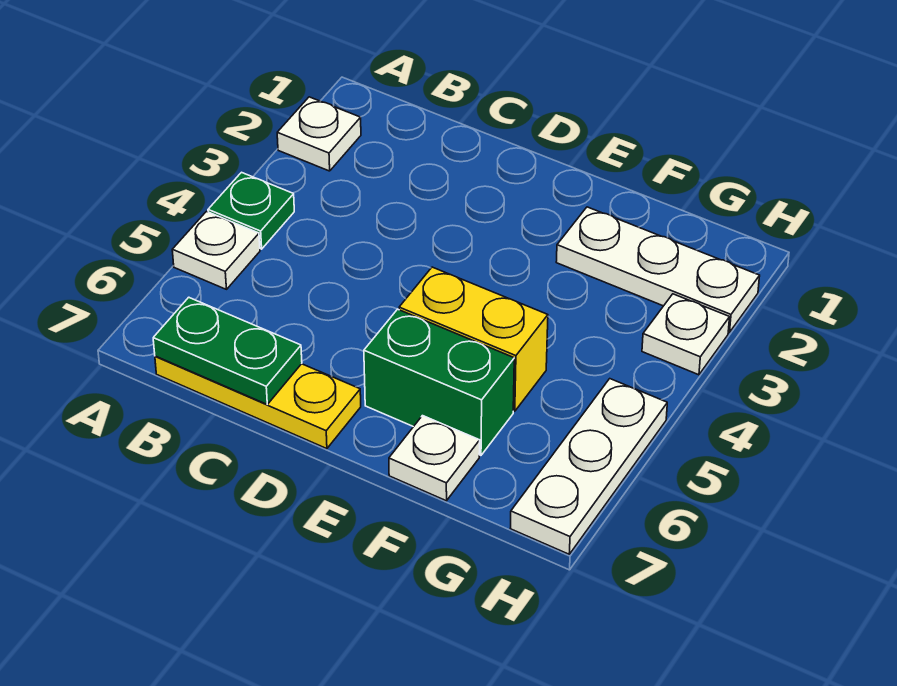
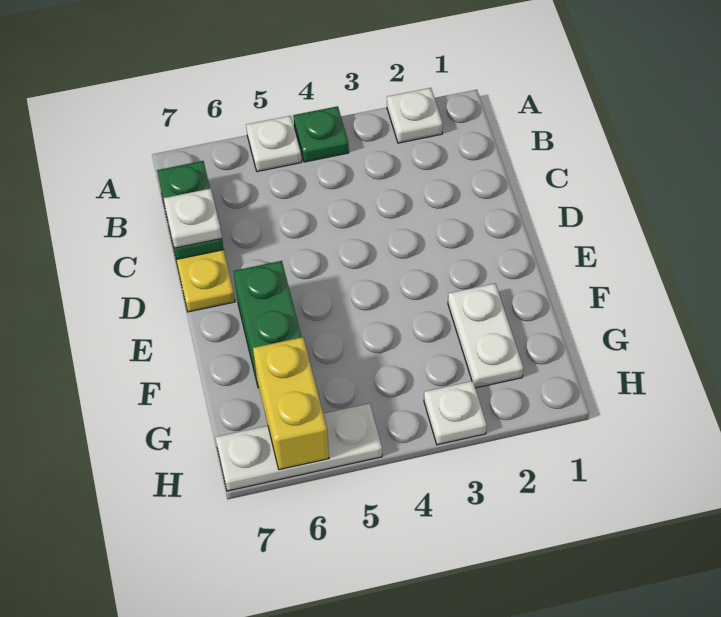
yellow 1x2 brick [399,267,548,411] -> yellow 1x2 brick moved to [253,337,329,470]
white 1x3 plate [556,207,760,332] -> white 1x2 plate [448,283,523,388]
white 1x1 plate [389,416,480,501] -> white 1x1 plate moved to [163,189,222,248]

